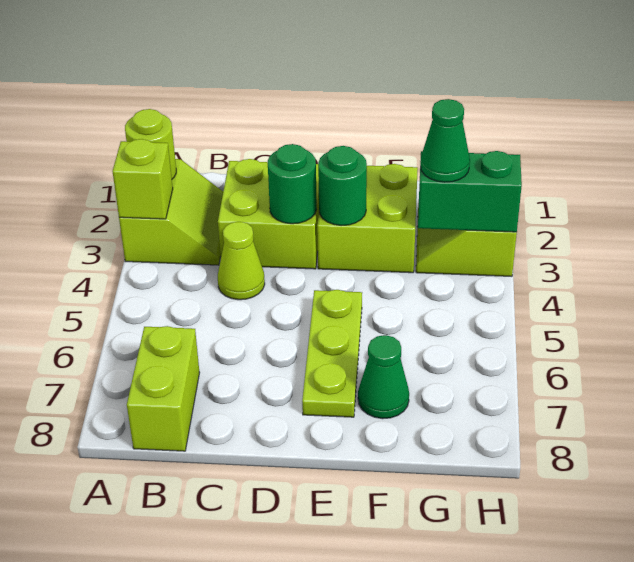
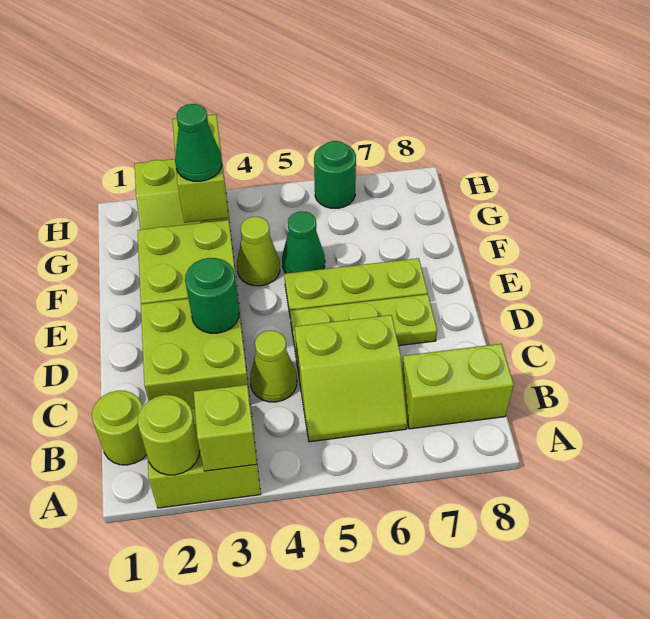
none -> lime 1x1 round brick [92,391,147,465]
none -> lime 2x2 slope [295,315,407,442]
none -> lime 1x3 plate [290,294,437,354]
green 1x1 round brick [318,146,367,226] -> green 1x1 round brick moved to [314,141,356,208]
none -> lime 1x1 cone [237,217,280,286]
green 1x1 cone [358,335,409,419] -> green 1x1 cone moved to [282,211,325,273]
green 1x2 brick [418,151,522,232] -> lime 1x2 brick [173,114,229,223]

